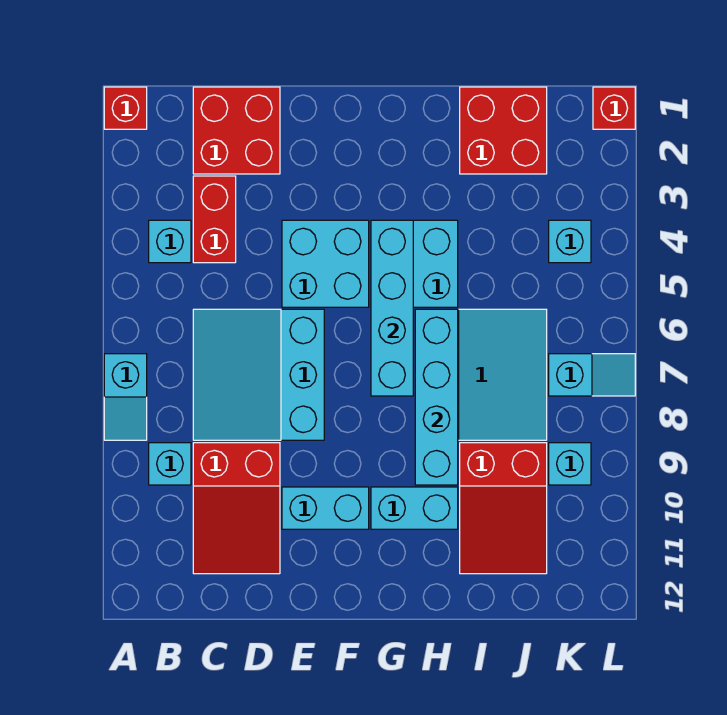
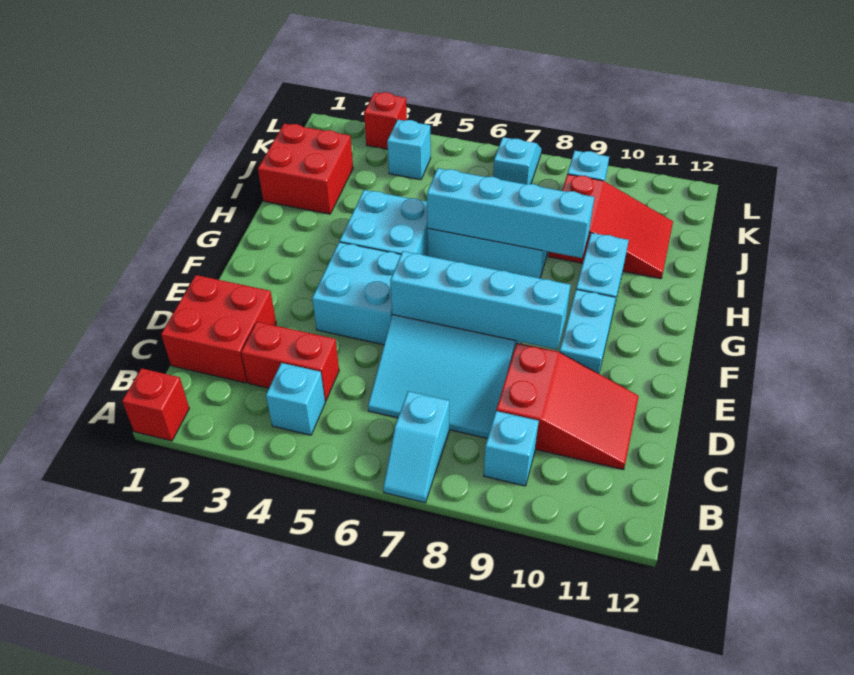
cyan 1x2 slope [104,354,147,440] -> cyan 1x2 slope turned to [383,391,449,503]
cyan 1x4 brick [371,220,413,396] -> cyan 1x4 brick moved to [390,251,570,349]
red 1x1 brick [593,87,635,129] -> red 1x1 brick moved to [364,92,407,149]

